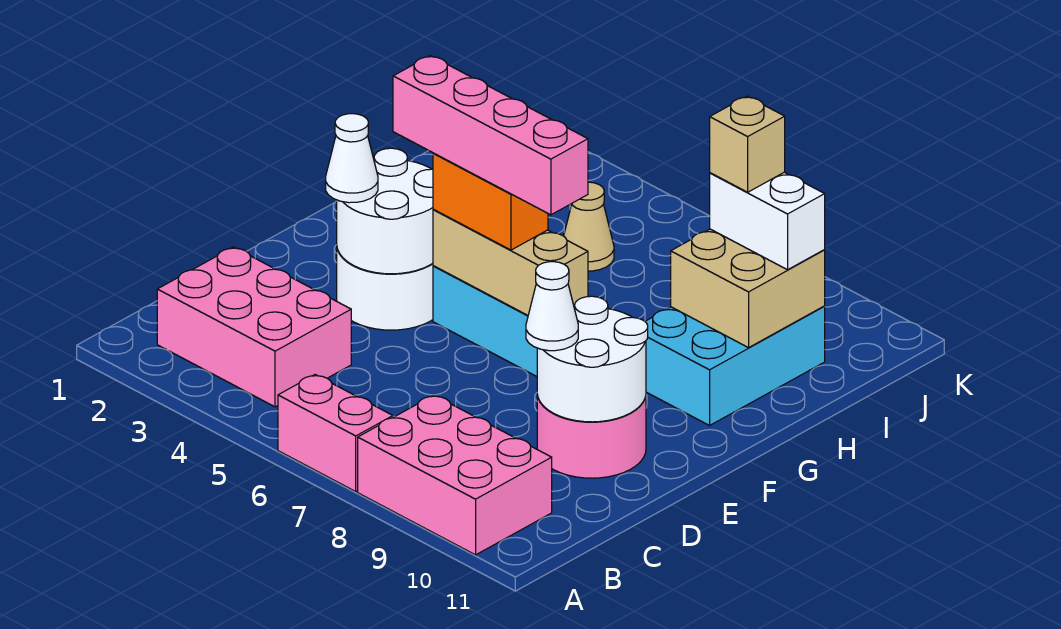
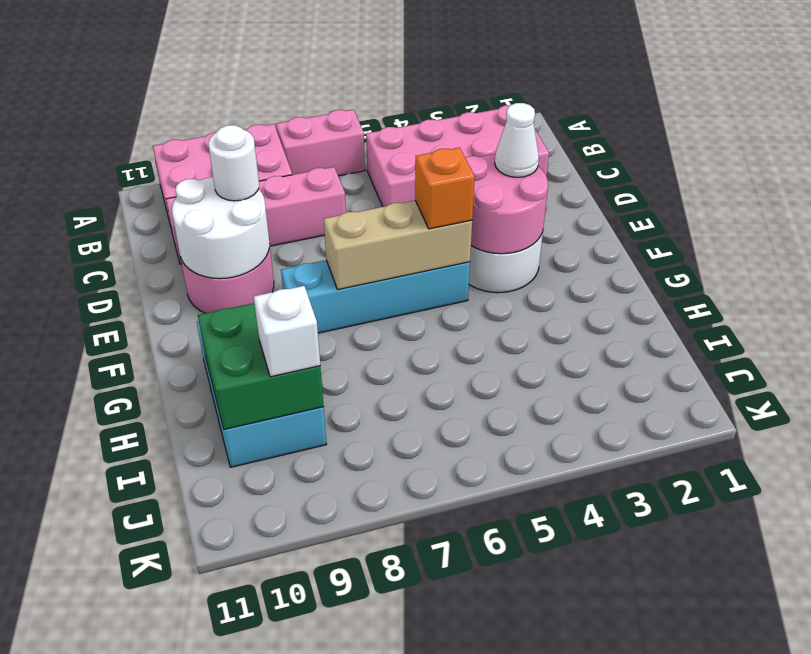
pink 2x3 brick [157,247,351,407] -> pink 2x4 brick [366,105,549,207]
white 1x1 cone [526,262,578,351] -> white 1x1 round brick [208,125,259,201]
white 2x2 round brick [337,148,433,274] -> pink 2x2 round brick [465,154,548,254]
pink 1x4 brick [393,56,588,215] -> pink 1x4 brick moved to [166,167,346,264]
orange 1x2 brick [433,153,548,250] -> orange 1x1 brick [415,148,475,229]
tan 2x2 brick [671,229,825,348] -> green 2x2 brick [198,303,324,430]
tan 1x1 cone [564,182,614,271] -> none
white 1x2 brick [710,172,825,270] -> white 1x1 brick [254,286,320,377]
tan 1x1 brick [710,96,785,192] -> none

